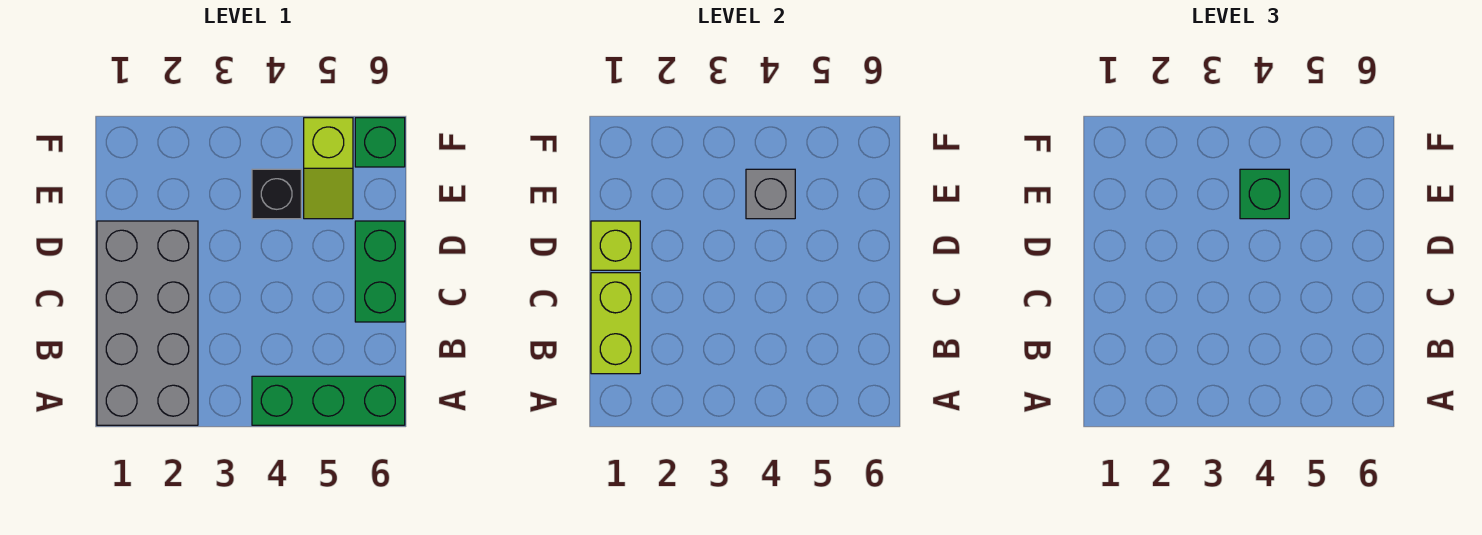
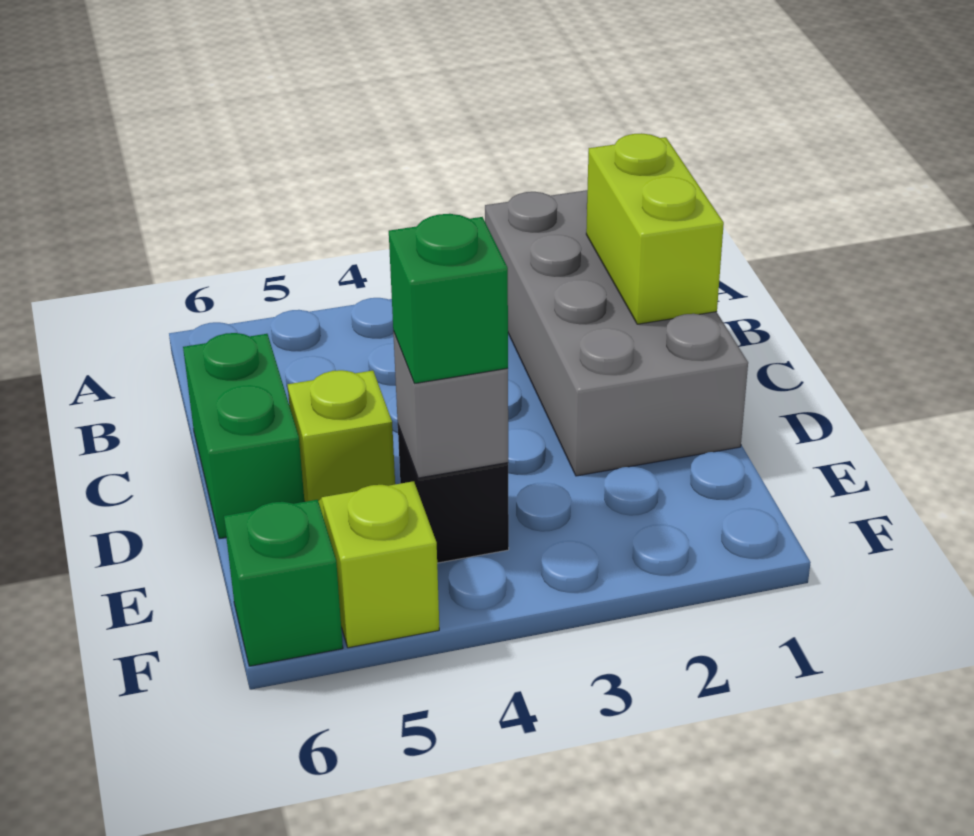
green 1x3 brick [252,376,405,425] -> none
lime 1x1 brick [591,221,640,270] -> lime 1x1 brick moved to [288,370,395,502]

